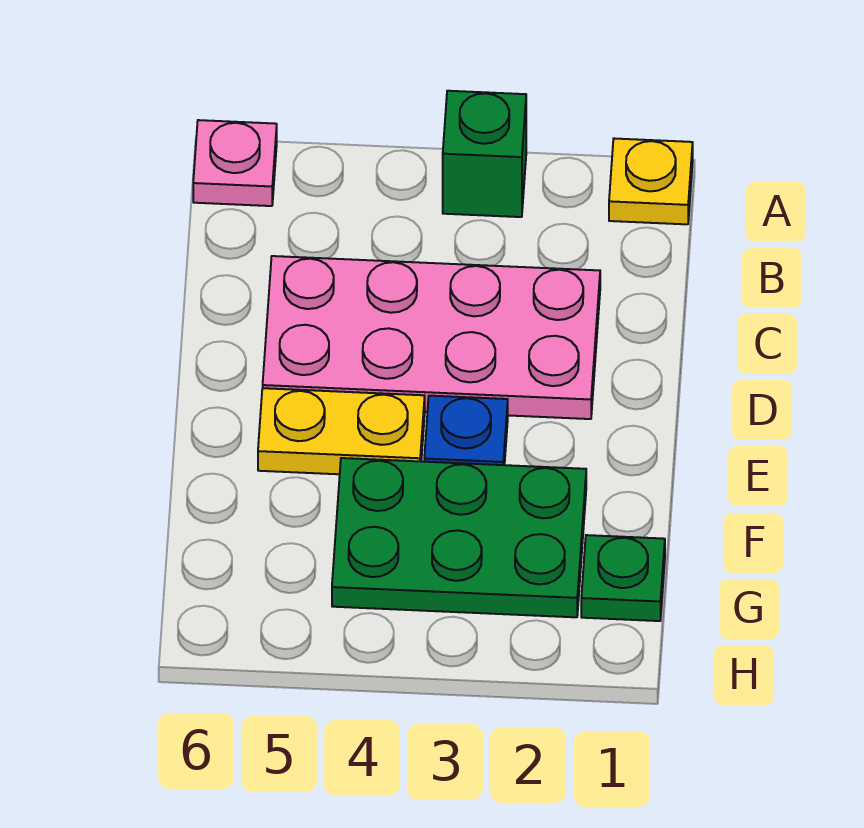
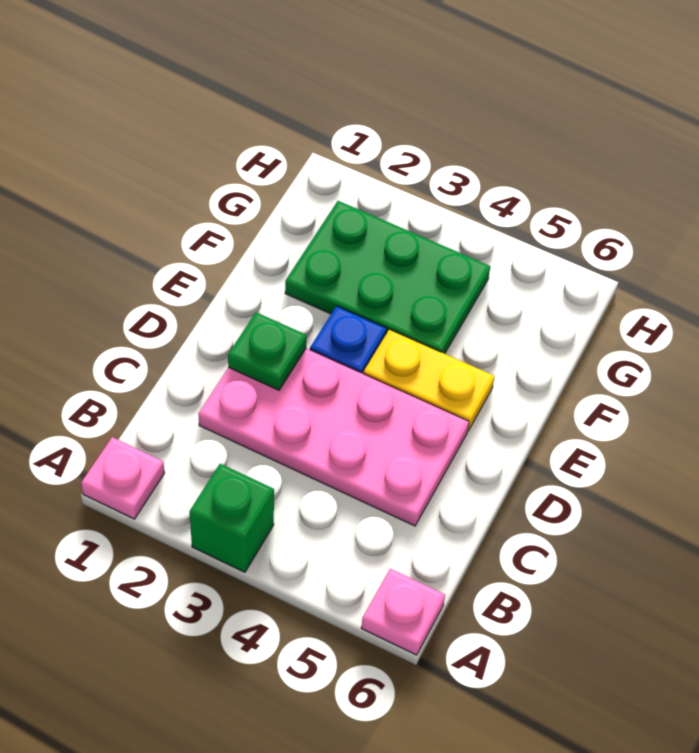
yellow 1x1 plate [609,138,693,224] -> pink 1x1 plate [81,437,164,519]
green 1x1 plate [581,535,665,621] -> green 1x1 plate moved to [228,312,307,390]

